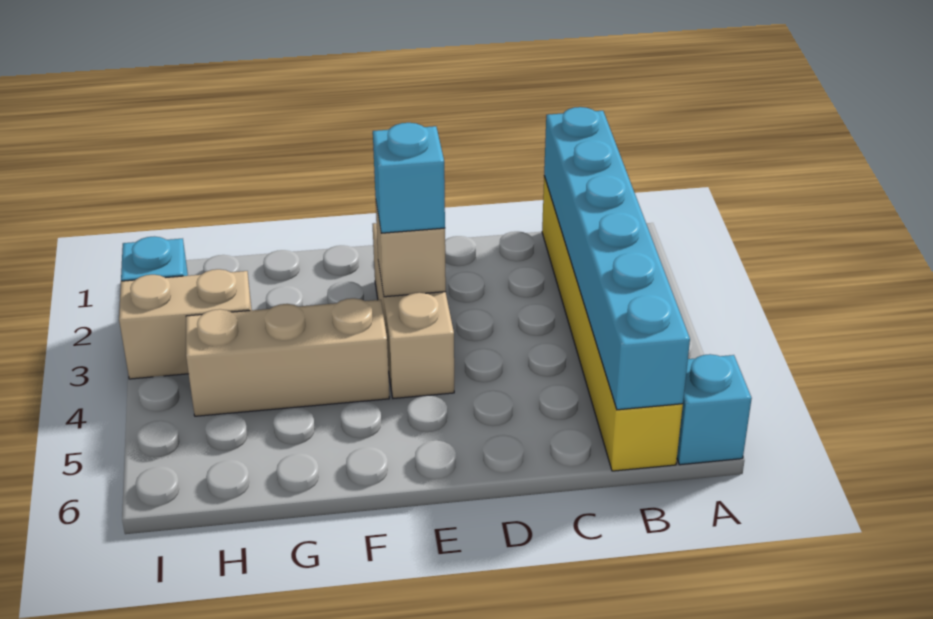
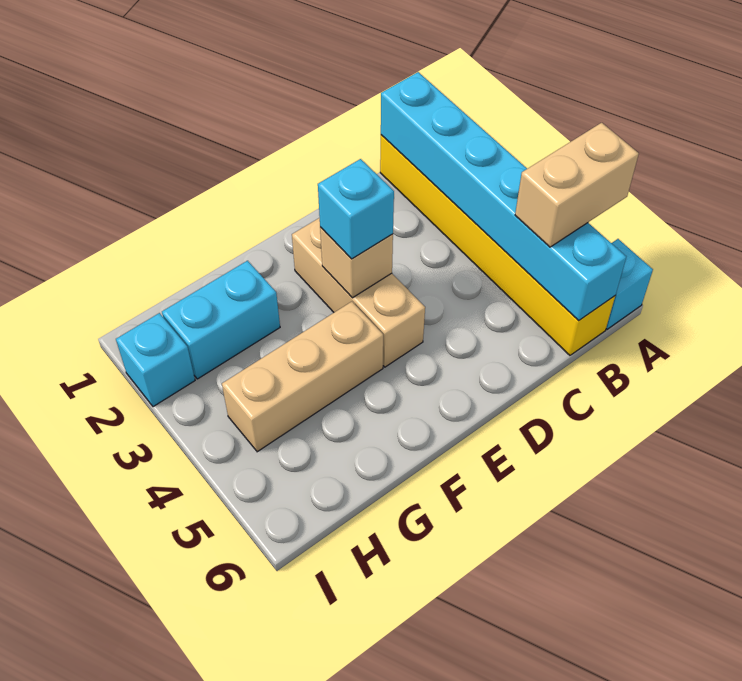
none -> cyan 1x2 brick [162,261,280,379]
tan 1x2 brick [119,269,252,379] -> tan 1x2 brick moved to [515,123,639,247]

